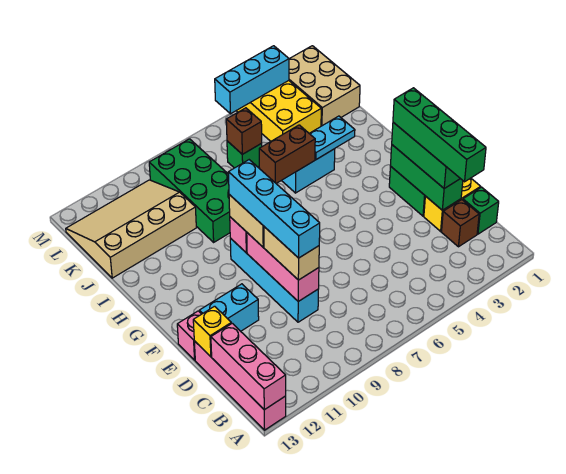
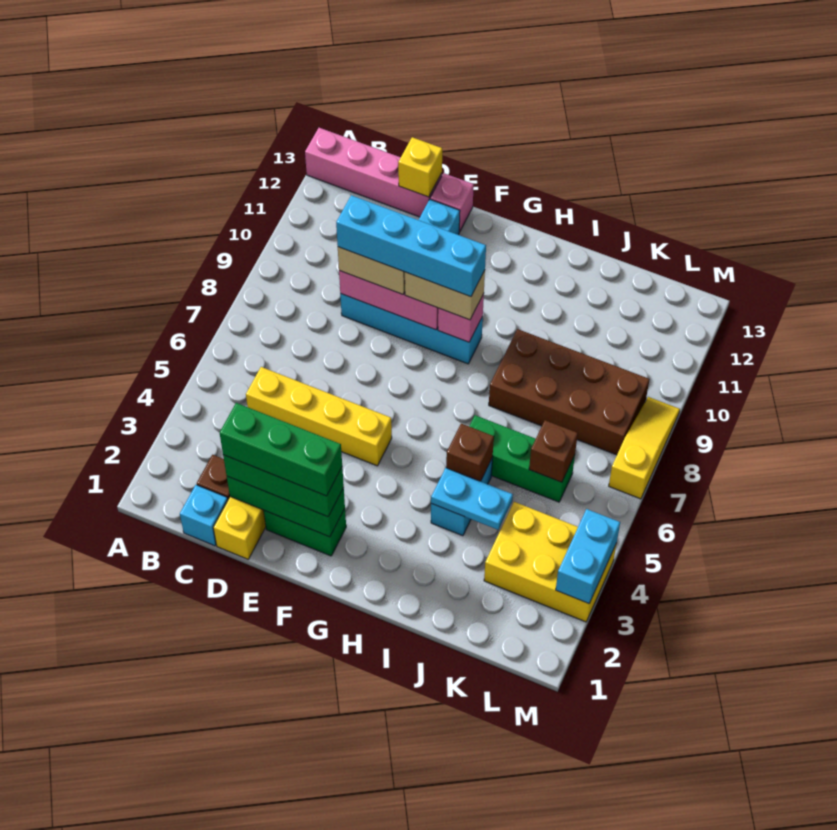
pink 1x3 brick [211,323,286,410] -> none
green 1x1 brick [463,187,499,234] -> cyan 1x1 brick [180,485,228,546]
green 1x4 brick [393,88,486,182] -> green 1x3 brick [220,403,342,496]
none -> yellow 1x4 brick [246,367,392,466]
cyan 1x2 plate [309,116,355,160] -> cyan 1x2 plate turned to [431,468,513,530]
brown 1x2 brick [259,125,315,183] -> brown 1x1 brick [446,424,494,481]
green 2x4 brick [149,139,230,242] -> brown 2x4 brick [489,329,650,455]
tan 3x4 slope [66,180,196,278] -> none
tan 2x3 brick [289,46,360,126] -> none
green 1x1 brick [227,141,262,168] -> green 1x3 brick [469,415,575,502]
cyan 1x3 brick [215,46,289,114] -> cyan 1x2 brick [556,509,620,604]
none -> yellow 1x3 slope [609,397,680,499]

